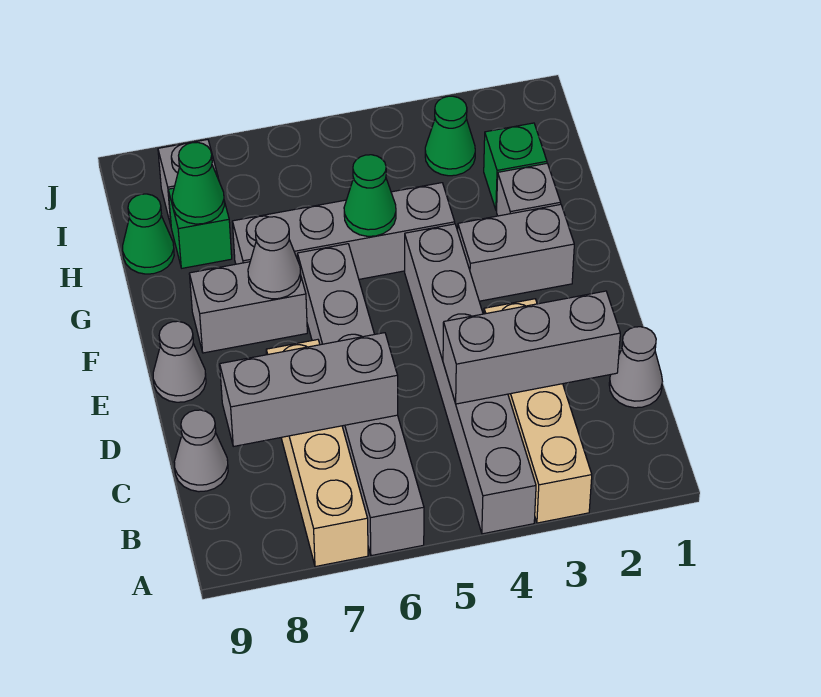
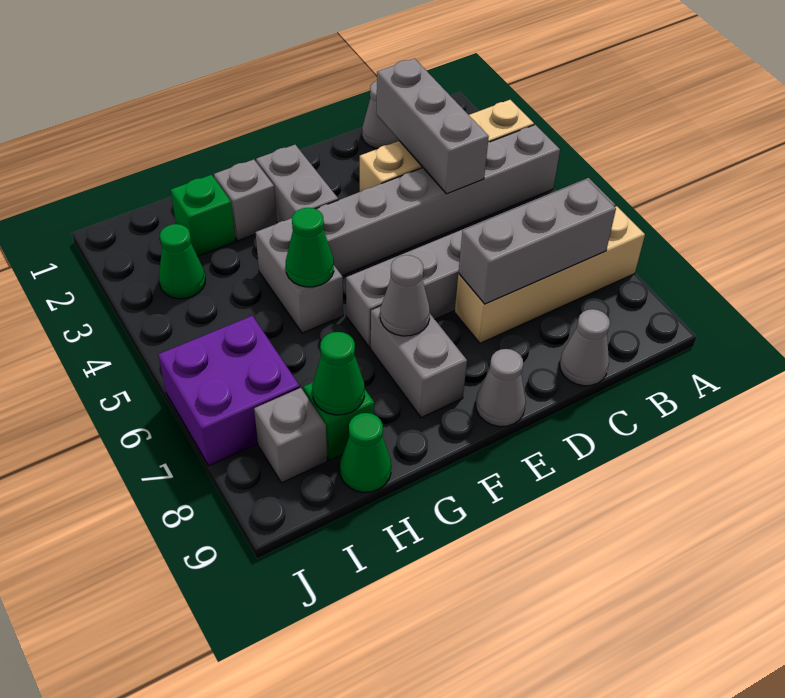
grey 1x3 brick [220,333,398,446] -> grey 1x3 brick turned to [458,179,616,304]
grey 1x4 brick [232,183,455,279] -> grey 1x2 brick [256,218,343,333]
none -> purple 2x2 brick [158,316,300,466]

